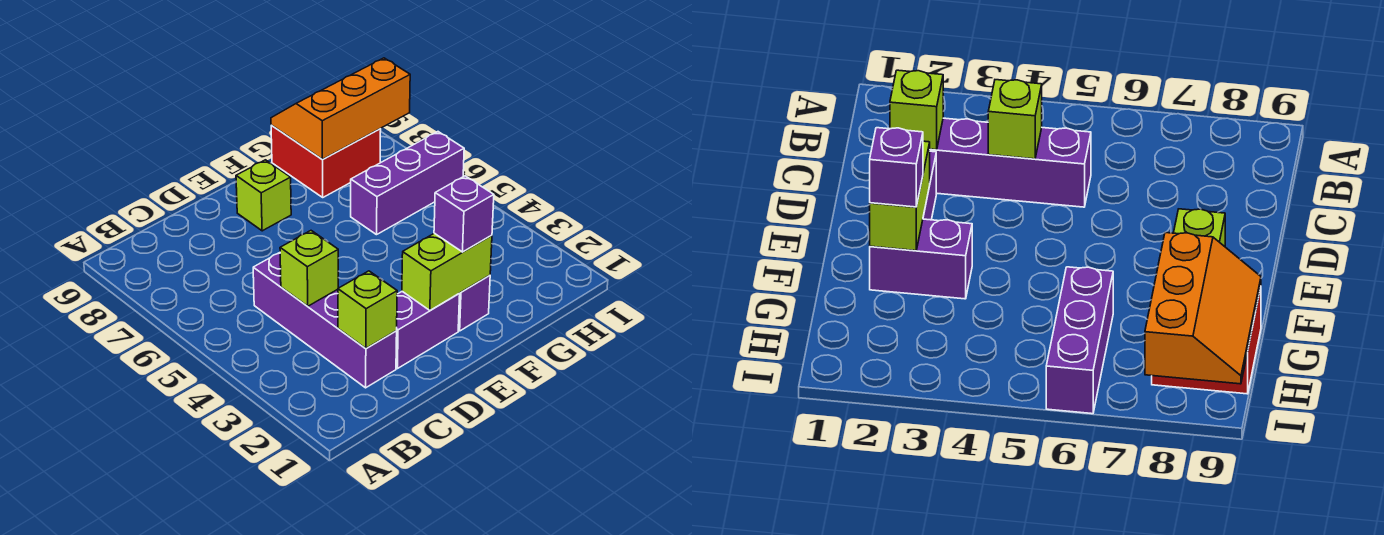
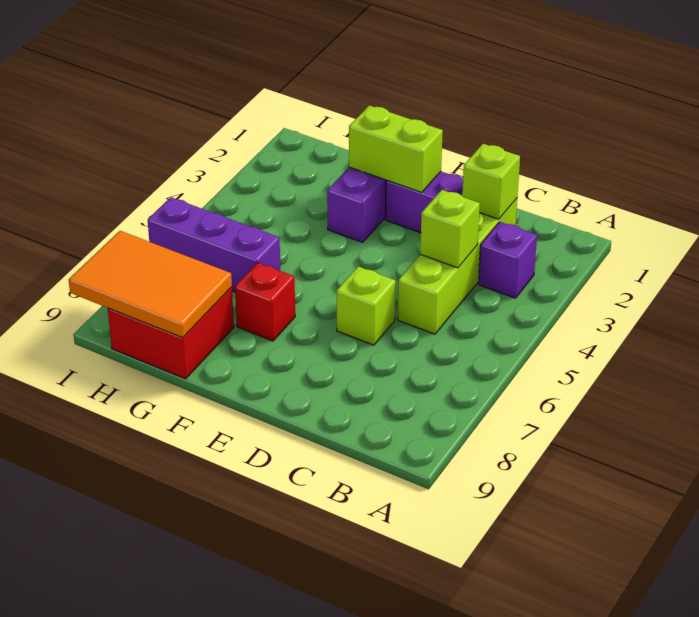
purple 1x4 brick [253,253,397,388] -> lime 1x4 brick [398,198,517,334]
lime 1x1 brick [236,160,291,231] -> lime 1x1 brick moved to [337,267,396,345]
purple 1x1 brick [434,176,494,252] -> purple 1x1 brick moved to [478,222,537,298]
none -> red 1x1 brick [235,263,295,341]
orange 2x3 slope [271,58,410,160] -> orange 2x3 tile [69,231,232,338]

